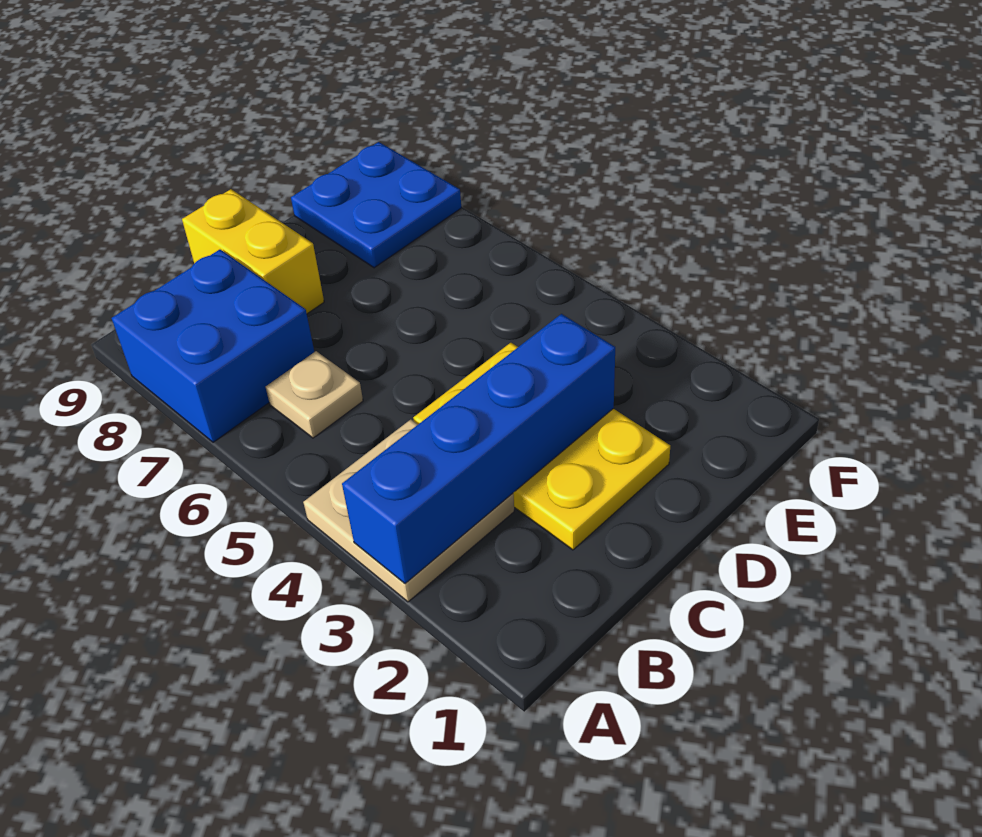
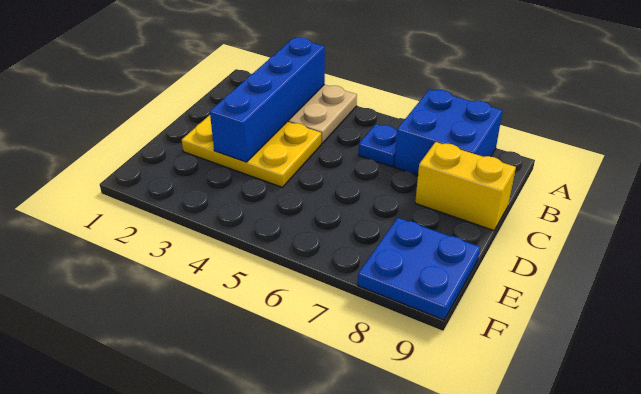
tan 1x1 plate [266,351,363,438] -> blue 1x1 plate [359,124,397,167]

